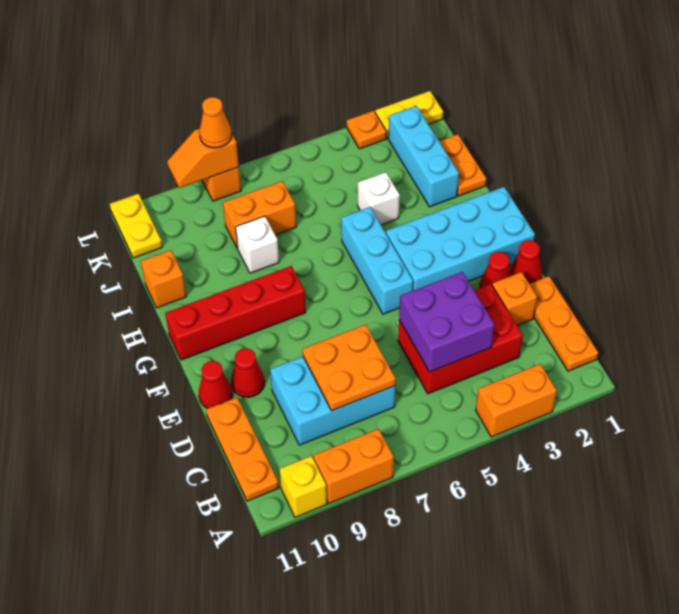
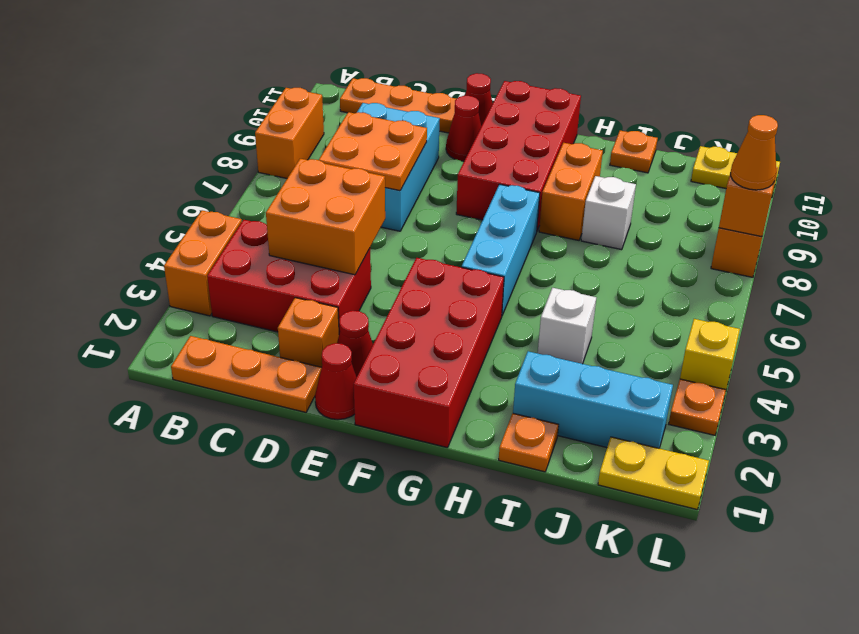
yellow 1x1 brick [280,456,327,517] -> yellow 1x1 brick moved to [680,319,740,389]
red 2x3 brick [398,284,523,394] -> red 2x3 brick turned to [207,220,371,333]
purple 2x2 brick [399,272,494,372] -> orange 2x2 brick [266,159,385,275]
cyan 2x4 brick [386,187,535,291] -> red 2x4 brick [354,258,504,448]
cyan 1x3 brick [341,207,413,314] -> cyan 1x3 brick turned to [462,184,540,315]
red 1x4 brick [165,266,306,360] -> red 2x4 brick [456,81,581,230]
orange 1x2 plate [439,134,486,196] -> orange 1x1 plate [499,413,559,472]
orange 1x1 brick [141,250,186,308] -> orange 1x1 plate [610,131,658,173]
orange 1x2 brick [223,181,296,249] -> orange 1x2 brick moved to [539,143,603,240]
yellow 1x2 plate [375,91,443,138] -> yellow 1x2 plate turned to [598,437,709,510]

